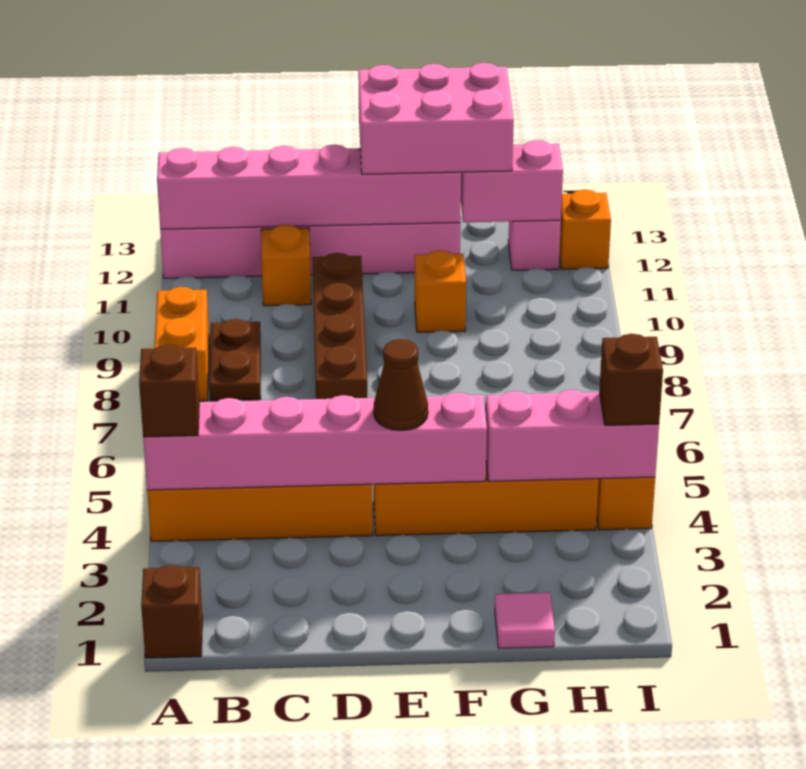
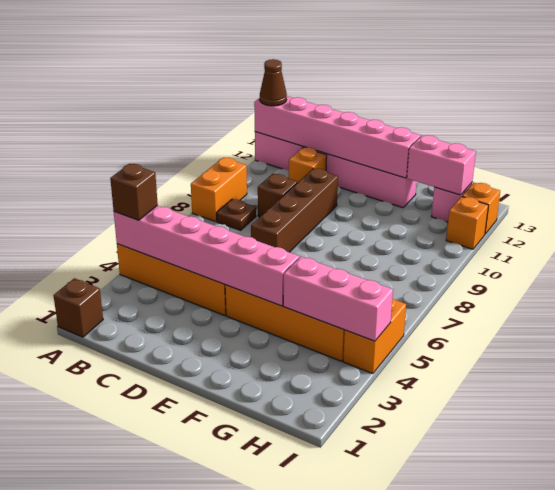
brown 1x2 plate [210,319,261,401] -> brown 1x1 plate [217,199,256,230]
brown 1x1 cone [374,339,428,430] -> brown 1x1 cone moved to [260,59,287,106]
pink 2x3 brick [358,63,514,174] -> none
orange 1x1 brick [415,250,466,332] -> orange 1x1 brick moved to [446,197,488,249]
pink 1x1 tile [495,592,555,648] -> none
brown 1x1 brick [599,334,663,425] -> brown 1x1 brick moved to [258,174,297,217]

